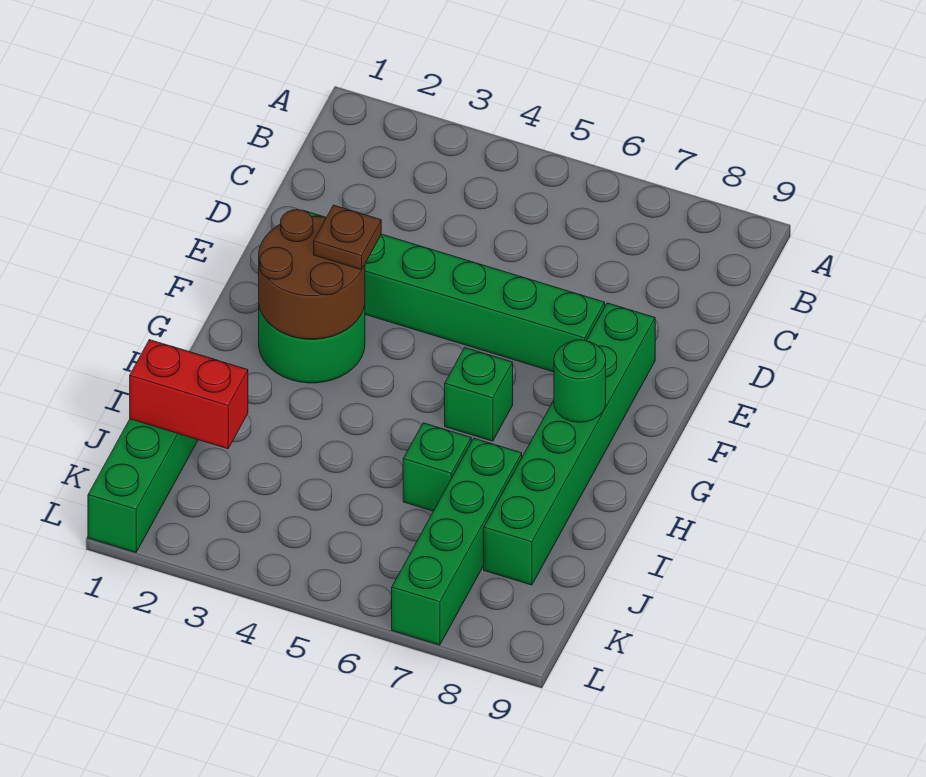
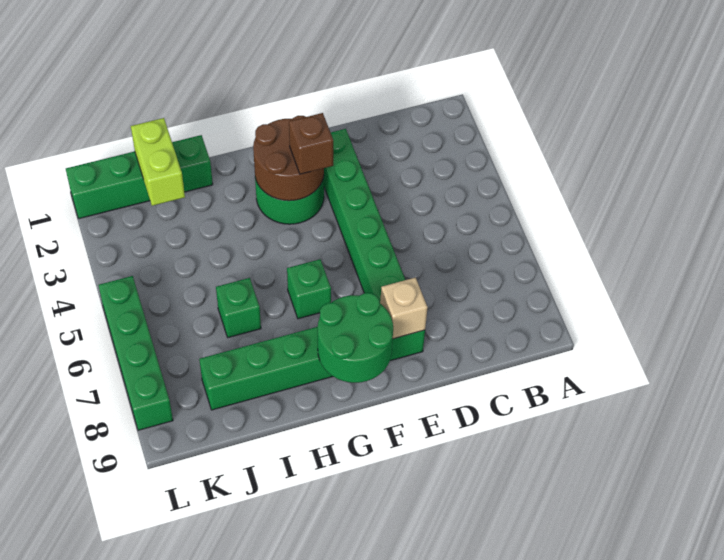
none -> tan 1x1 brick [380,278,428,339]
brown 1x1 plate [314,205,381,270] -> brown 1x1 brick [289,113,333,174]
green 1x1 round brick [554,340,606,422] -> green 2x2 round brick [318,293,393,383]
green 1x4 brick [392,438,522,645] -> green 1x4 brick turned to [98,276,173,430]
red 1x2 brick [130,340,248,449] -> lime 1x2 brick [131,118,185,206]

